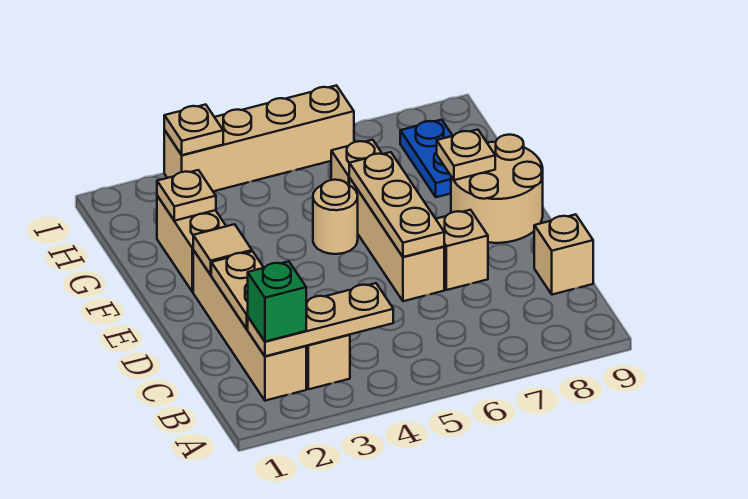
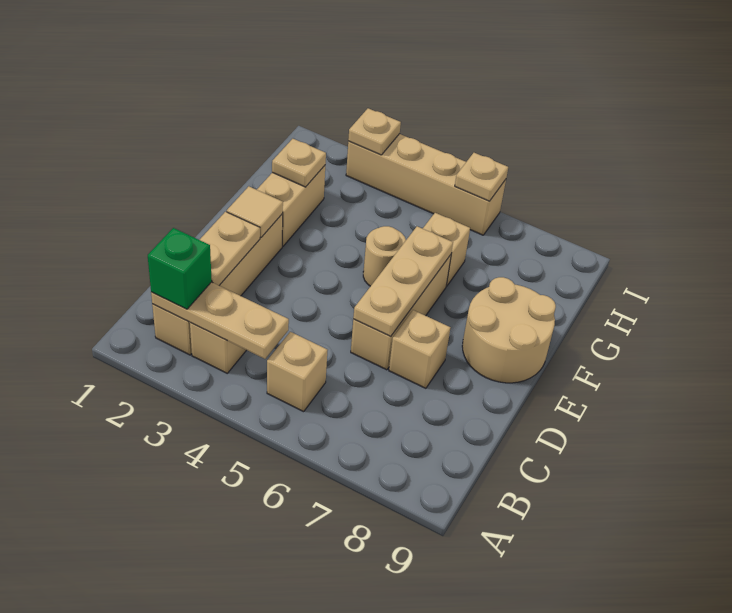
tan 1x1 brick [534,214,593,295] -> tan 1x1 brick moved to [267,332,327,412]
tan 1x1 plate [437,130,495,180] -> tan 1x1 plate moved to [455,153,508,201]
blue 1x2 plate [400,120,453,197] -> none

